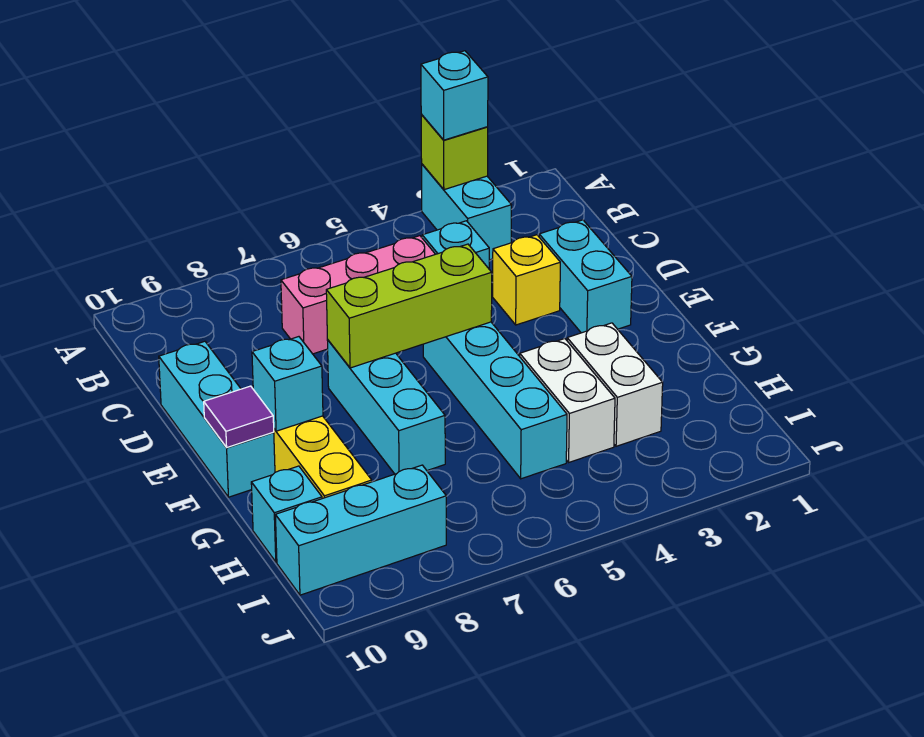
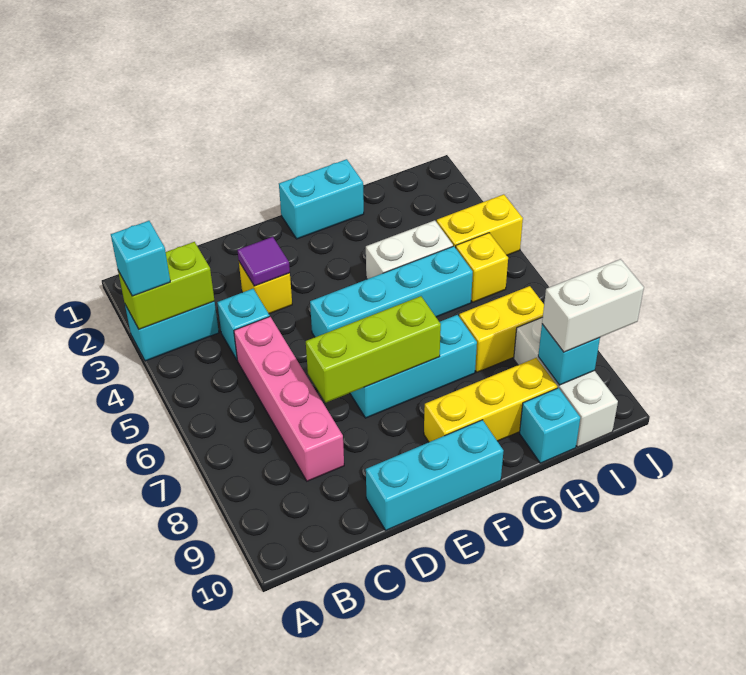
lime 1x1 brick [421,115,488,190] -> lime 1x2 brick [118,242,214,329]
pink 1x3 brick [281,236,435,354] -> pink 1x4 brick [234,317,344,481]
cyan 1x2 brick [539,220,632,333] -> cyan 1x2 brick moved to [279,159,364,239]
lime 1x3 brick [326,244,492,368] -> lime 1x3 brick turned to [306,296,441,402]
cyan 1x1 brick [252,337,323,431] -> cyan 1x1 brick moved to [538,324,600,385]
purple 1x1 tile [204,386,274,447] -> purple 1x1 tile moved to [237,237,290,286]
white 1x2 brick [567,323,663,446] -> white 1x2 brick moved to [542,259,644,352]
none -> yellow 1x2 brick [459,286,544,372]
none -> yellow 1x2 brick [437,194,523,255]
none -> yellow 1x1 brick [456,233,508,302]
cyan 1x3 brick [275,465,446,595] -> white 1x3 brick [514,317,618,447]

